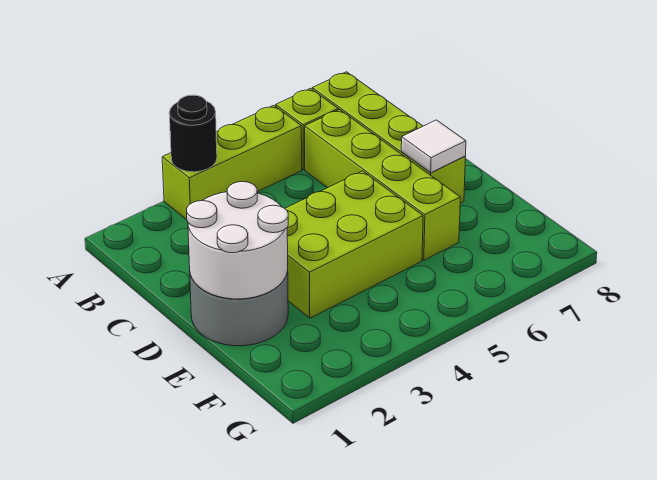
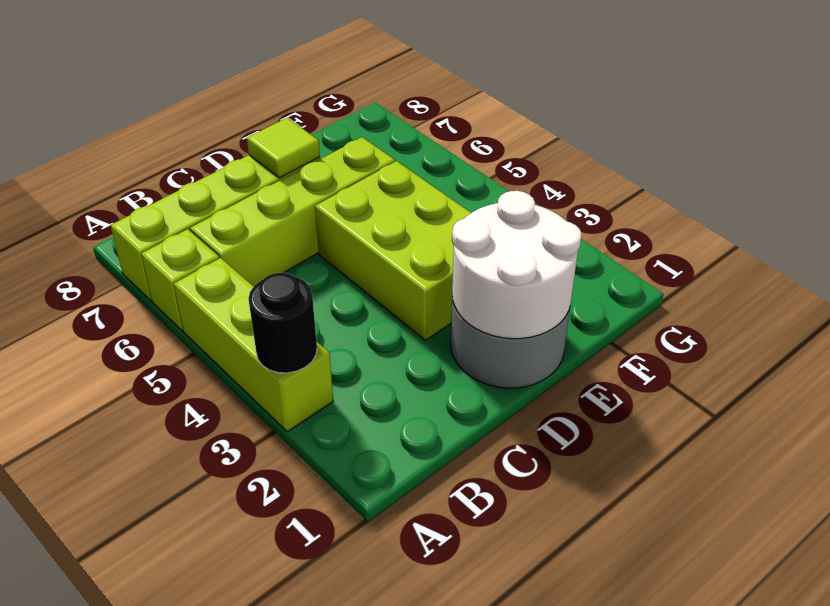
white 1x1 tile [401,120,466,173] -> lime 1x1 tile [247,118,320,178]

